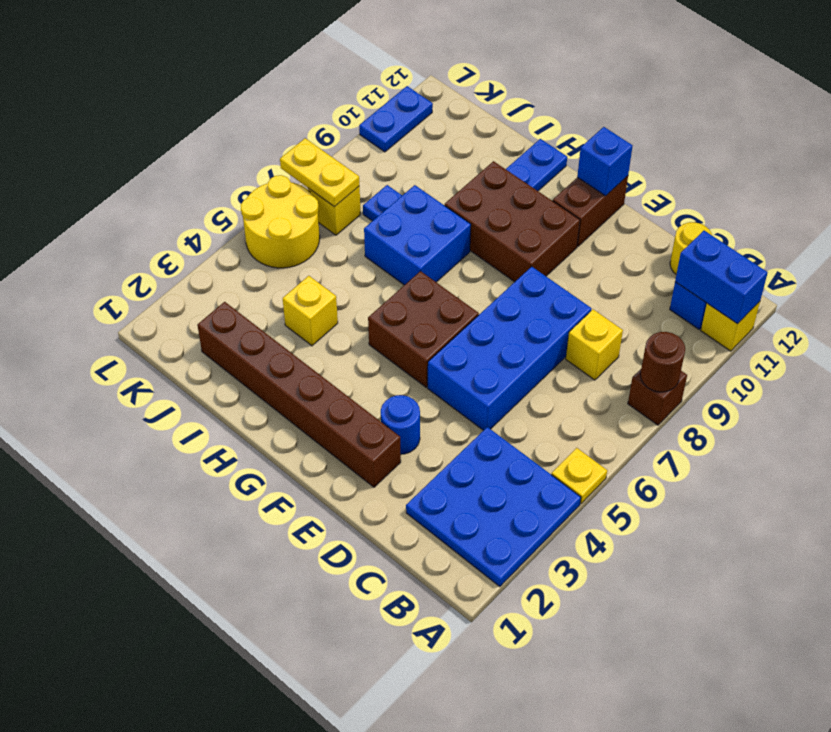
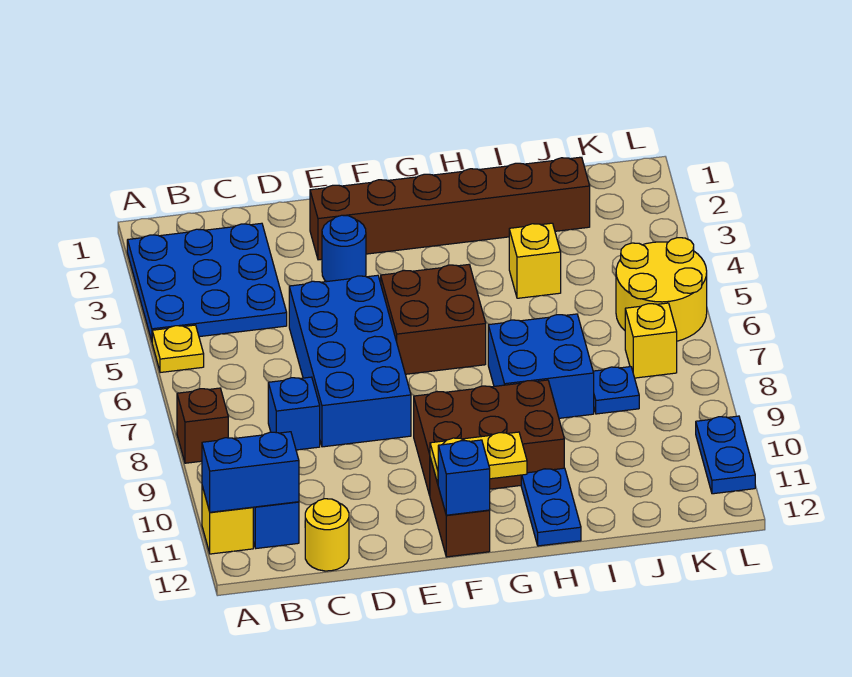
brown 1x1 round brick [640,332,685,392] -> none
yellow 1x1 brick [566,309,623,380] -> blue 1x1 brick [268,377,320,450]
yellow 1x2 plate [280,138,359,207] -> yellow 1x2 plate moved to [430,432,527,484]

